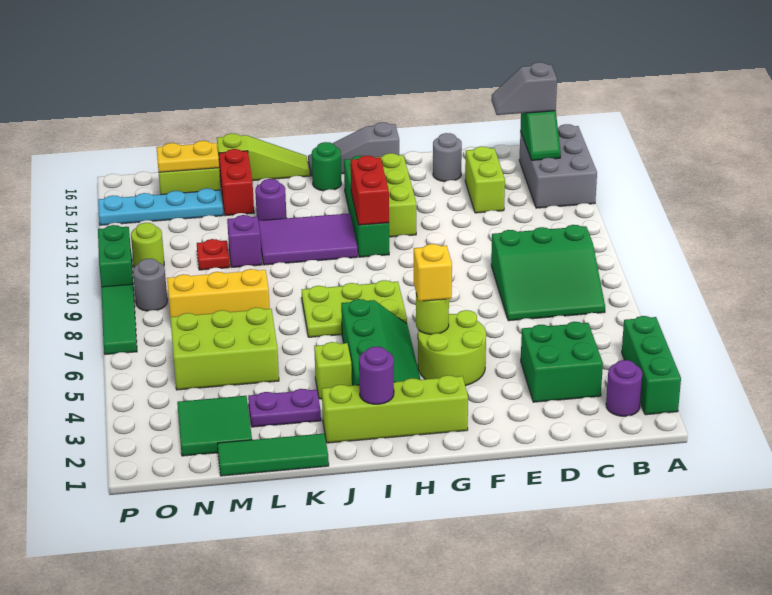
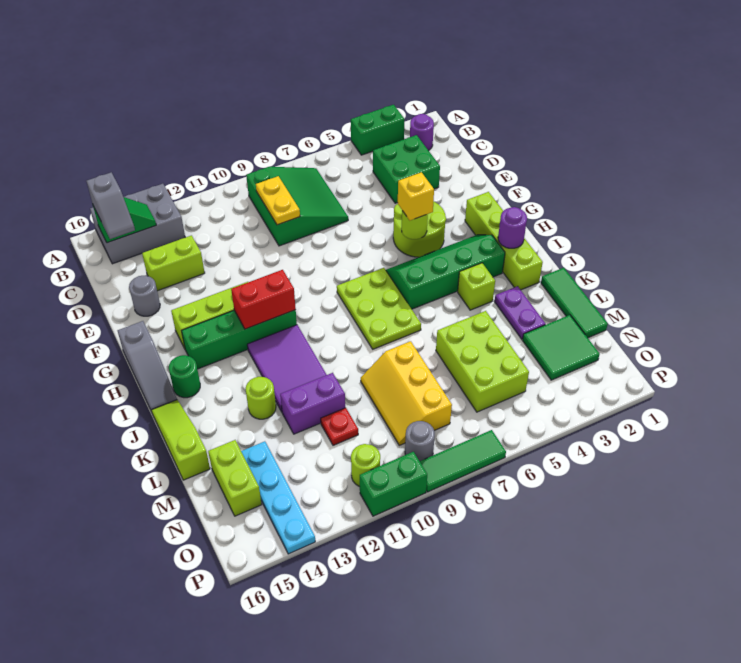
green 1x3 brick [622,316,681,415] -> green 1x2 brick [351,105,405,155]
purple 1x1 round brick [255,179,286,221] -> lime 1x1 round brick [246,377,276,419]
purple 1x1 brick [227,215,262,267] -> purple 1x2 brick [280,373,345,434]
red 1x2 brick [219,149,254,216] -> none
yellow 1x2 plate [156,141,219,172] -> yellow 1x2 plate moved to [256,176,300,225]

